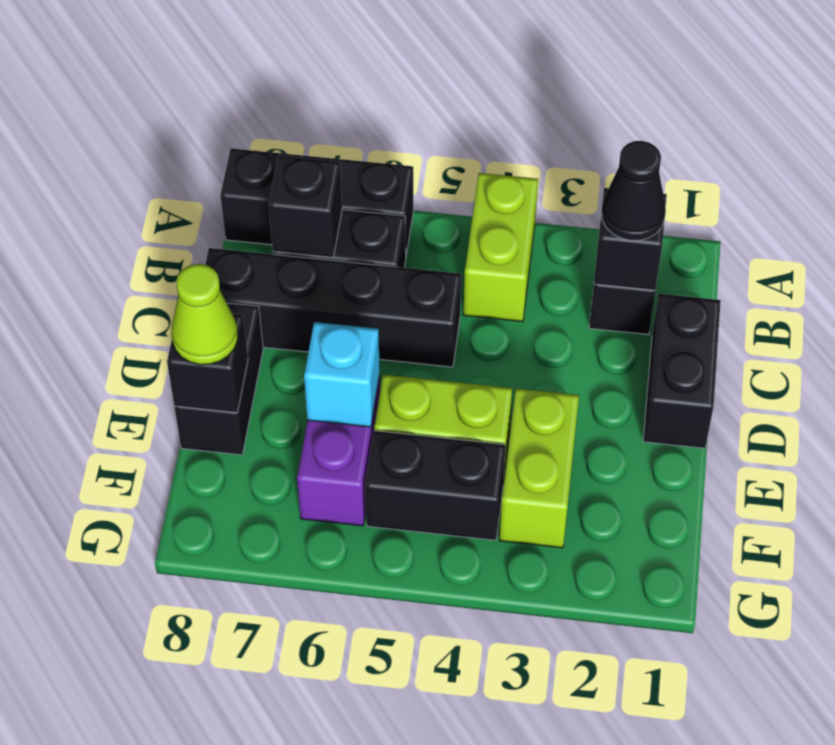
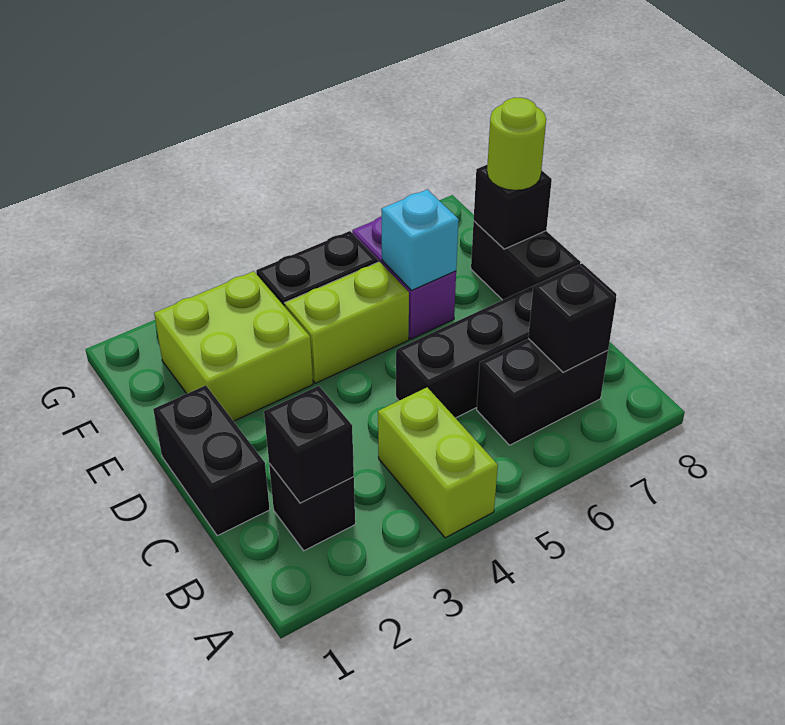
black 1x3 brick [220,148,413,255] -> none
black 1x1 cone [601,141,666,240] -> none
lime 1x2 brick [500,389,579,548] -> lime 2x2 brick [154,271,313,421]
lime 1x1 cone [171,264,238,365] -> lime 1x1 round brick [487,98,546,190]

